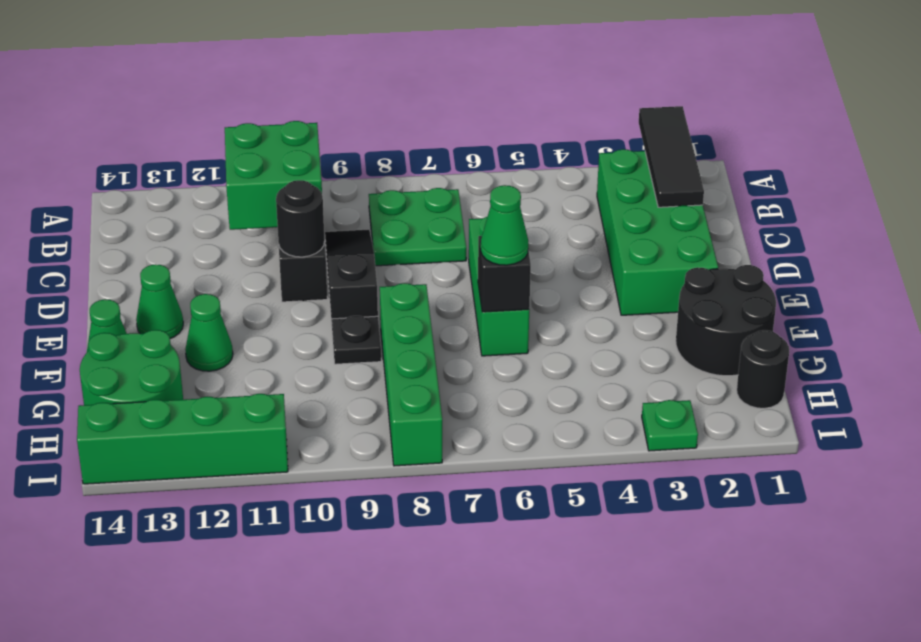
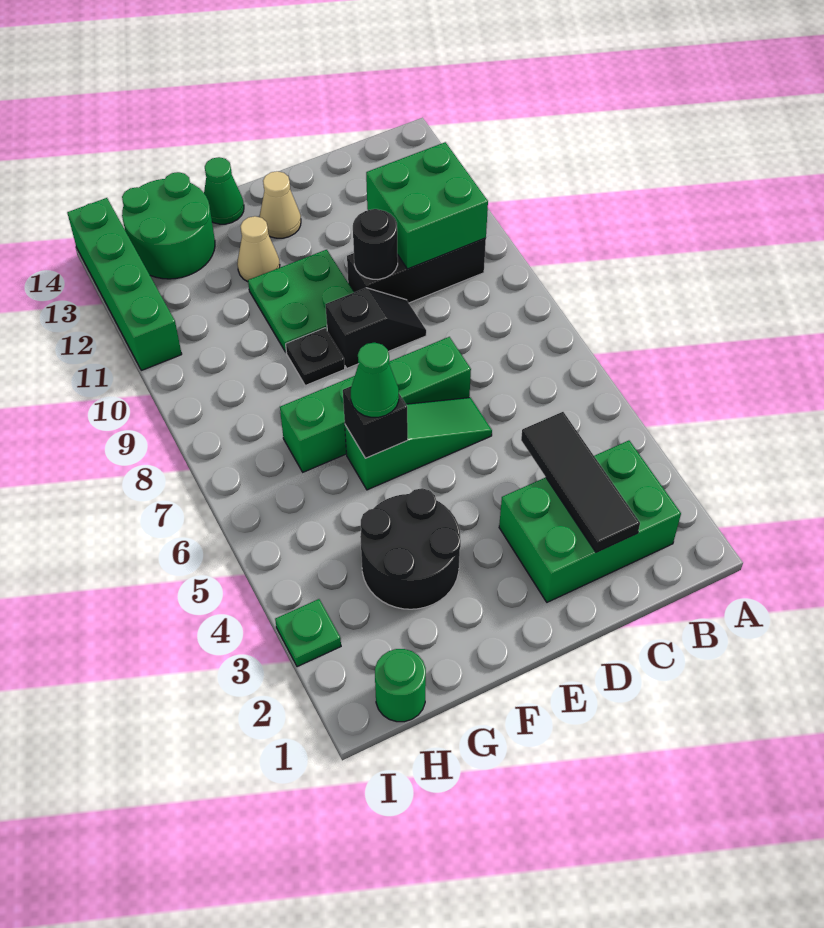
black 1x3 tile [639,106,704,207] -> black 1x3 tile turned to [521,412,640,552]
green 2x4 brick [597,149,718,315] -> green 2x3 brick [499,441,681,602]
green 2x2 plate [369,188,466,266] -> green 2x2 plate moved to [248,250,354,352]
black 1x3 slope [325,229,378,323] -> black 1x2 slope [325,288,426,368]
green 1x3 brick [469,217,529,356] -> green 1x3 slope [345,398,492,490]
green 1x1 cone [136,264,183,339] -> tan 1x1 cone [260,171,301,238]
black 2x2 round brick [676,265,776,376] -> black 2x2 round brick moved to [360,488,461,609]
green 1x4 brick [380,283,442,466] -> green 1x4 brick moved to [280,337,471,472]
green 1x1 cone [185,294,233,371] -> tan 1x1 cone [237,216,280,282]
black 1x1 round brick [737,330,789,408] -> green 1x1 round brick [375,649,426,722]

